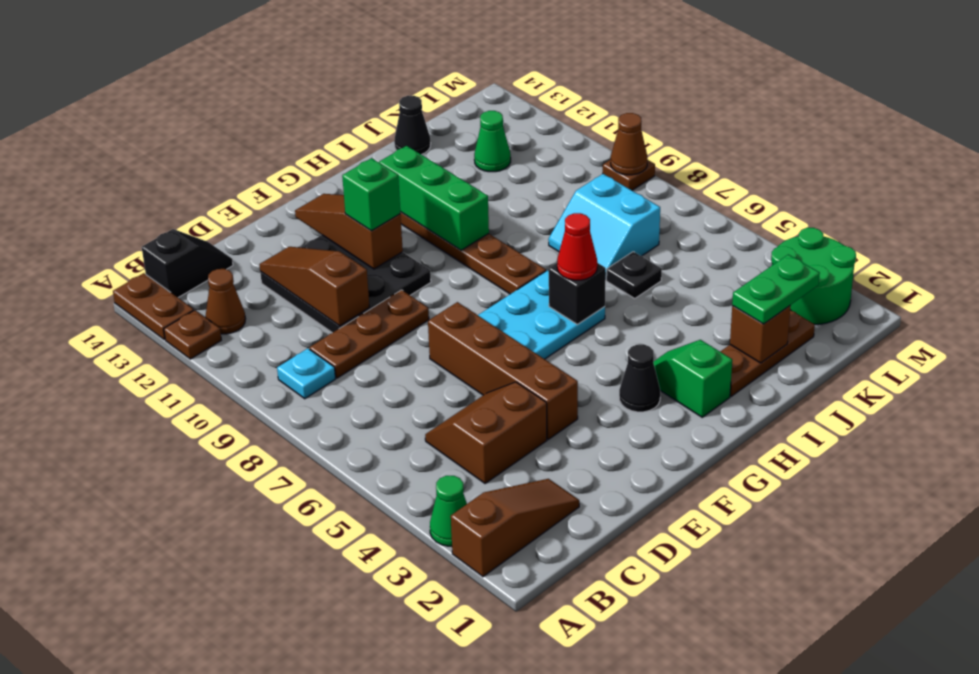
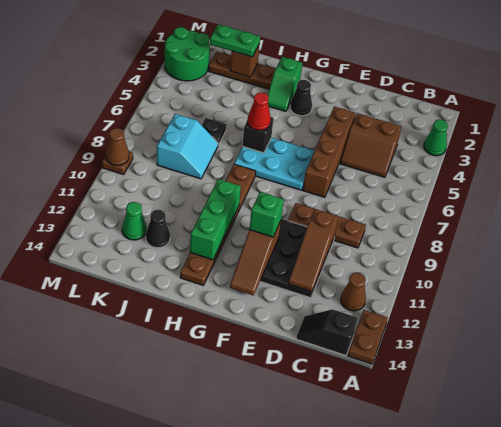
brown 1x3 slope [451,479,579,577] -> none
brown 1x1 plate [164,310,221,359] -> none
cyan 1x1 plate [277,348,336,399] -> none
black 1x1 cone [394,96,431,155] -> black 1x1 cone moved to [146,210,170,248]

